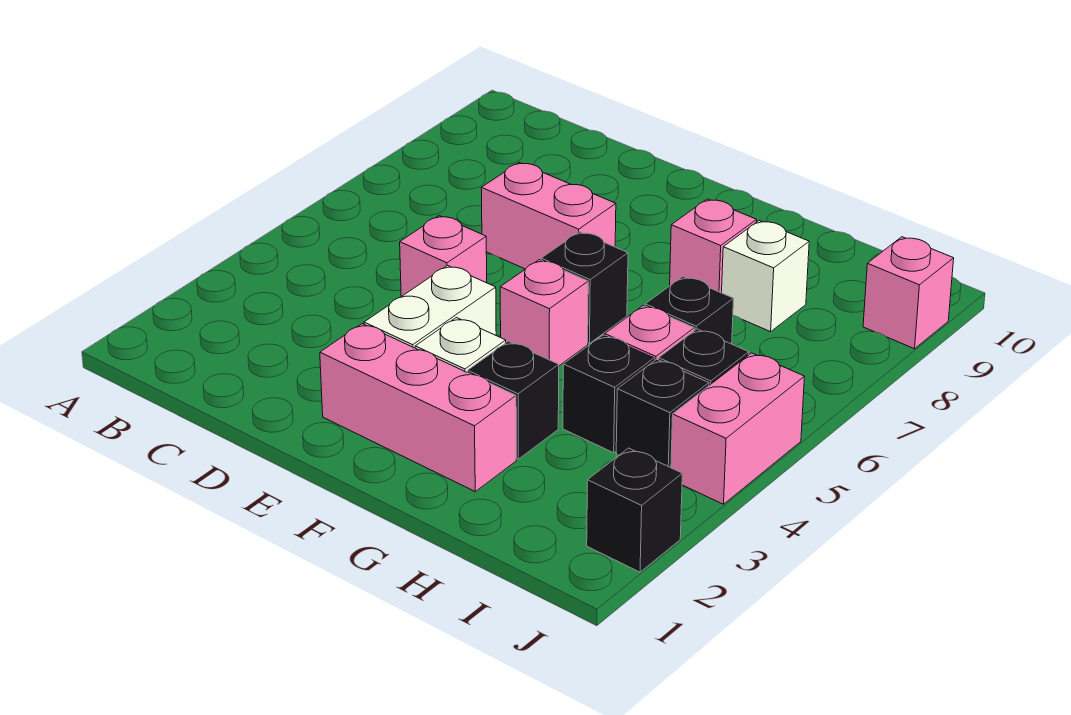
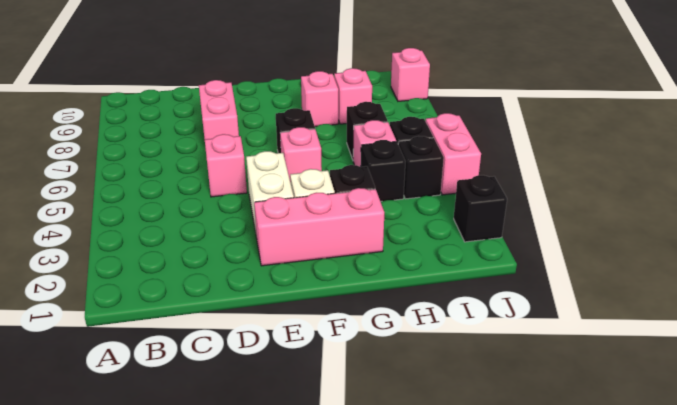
pink 1x2 brick [481,163,616,269] -> pink 1x2 brick turned to [199,80,239,139]
white 1x1 brick [722,221,809,332] -> pink 1x1 brick [334,68,372,124]

